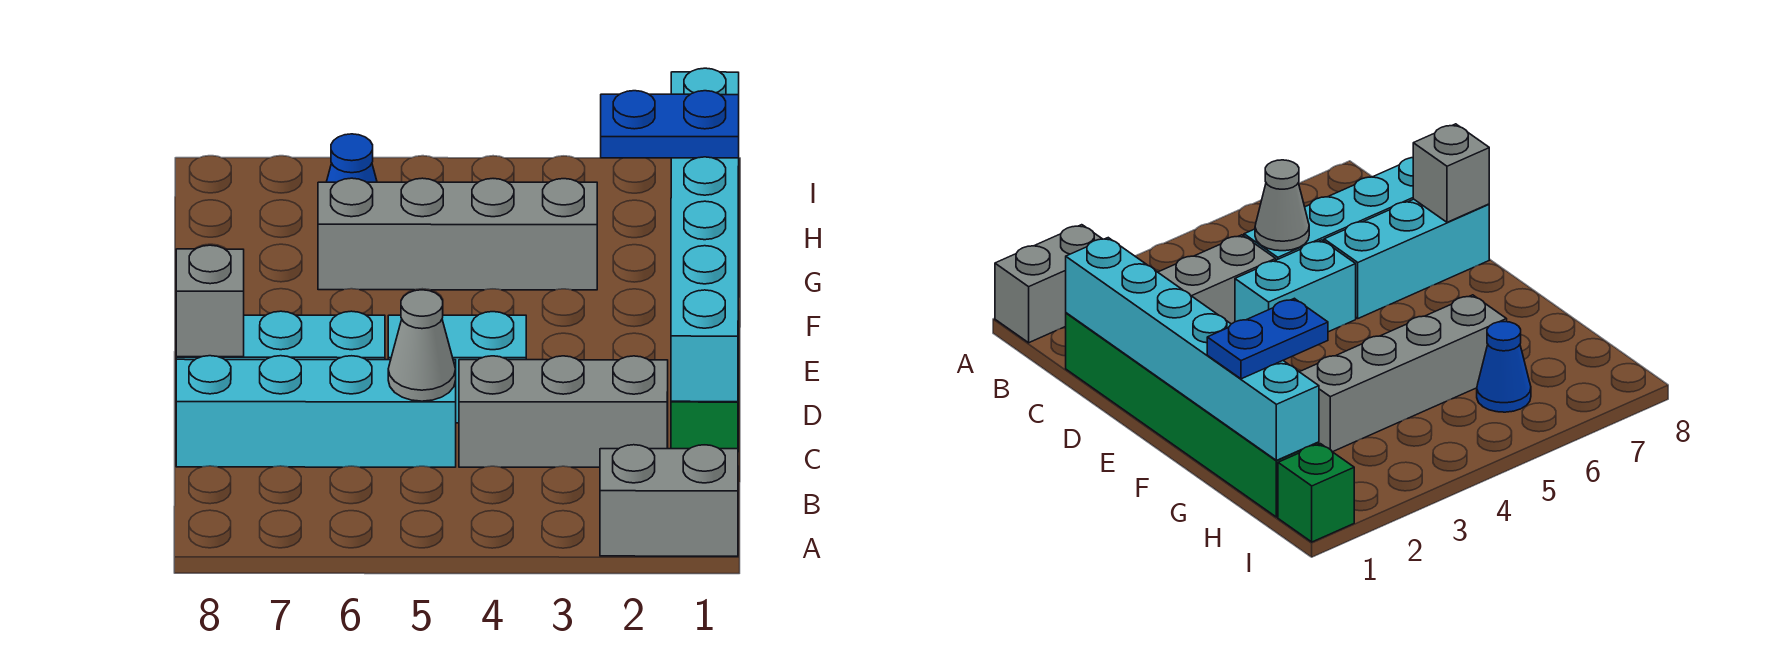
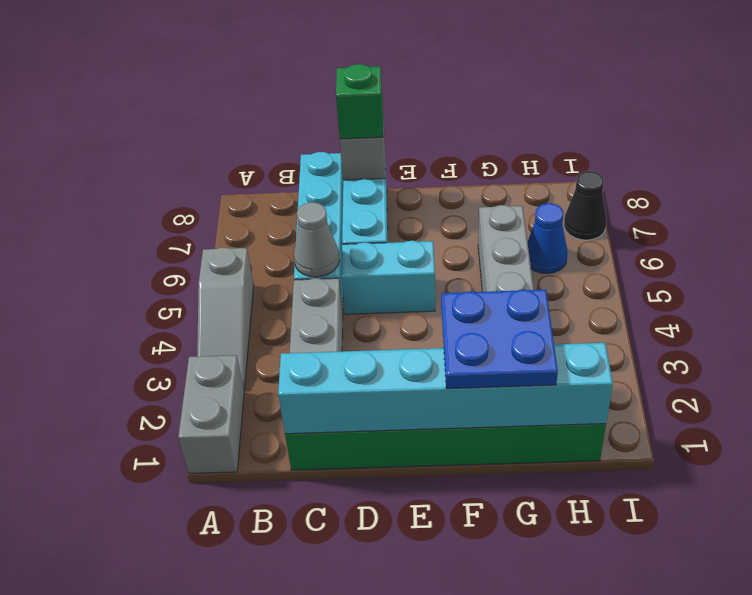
none -> grey 1x3 slope [197,248,254,390]
cyan 1x2 brick [388,312,526,423] -> cyan 1x2 brick turned to [342,241,435,314]
blue 1x2 plate [601,91,739,158] -> blue 2x2 plate [441,290,558,389]
green 1x1 brick [1278,444,1354,542] -> green 1x1 brick moved to [336,64,383,139]
none -> black 1x1 cone [564,171,606,240]

